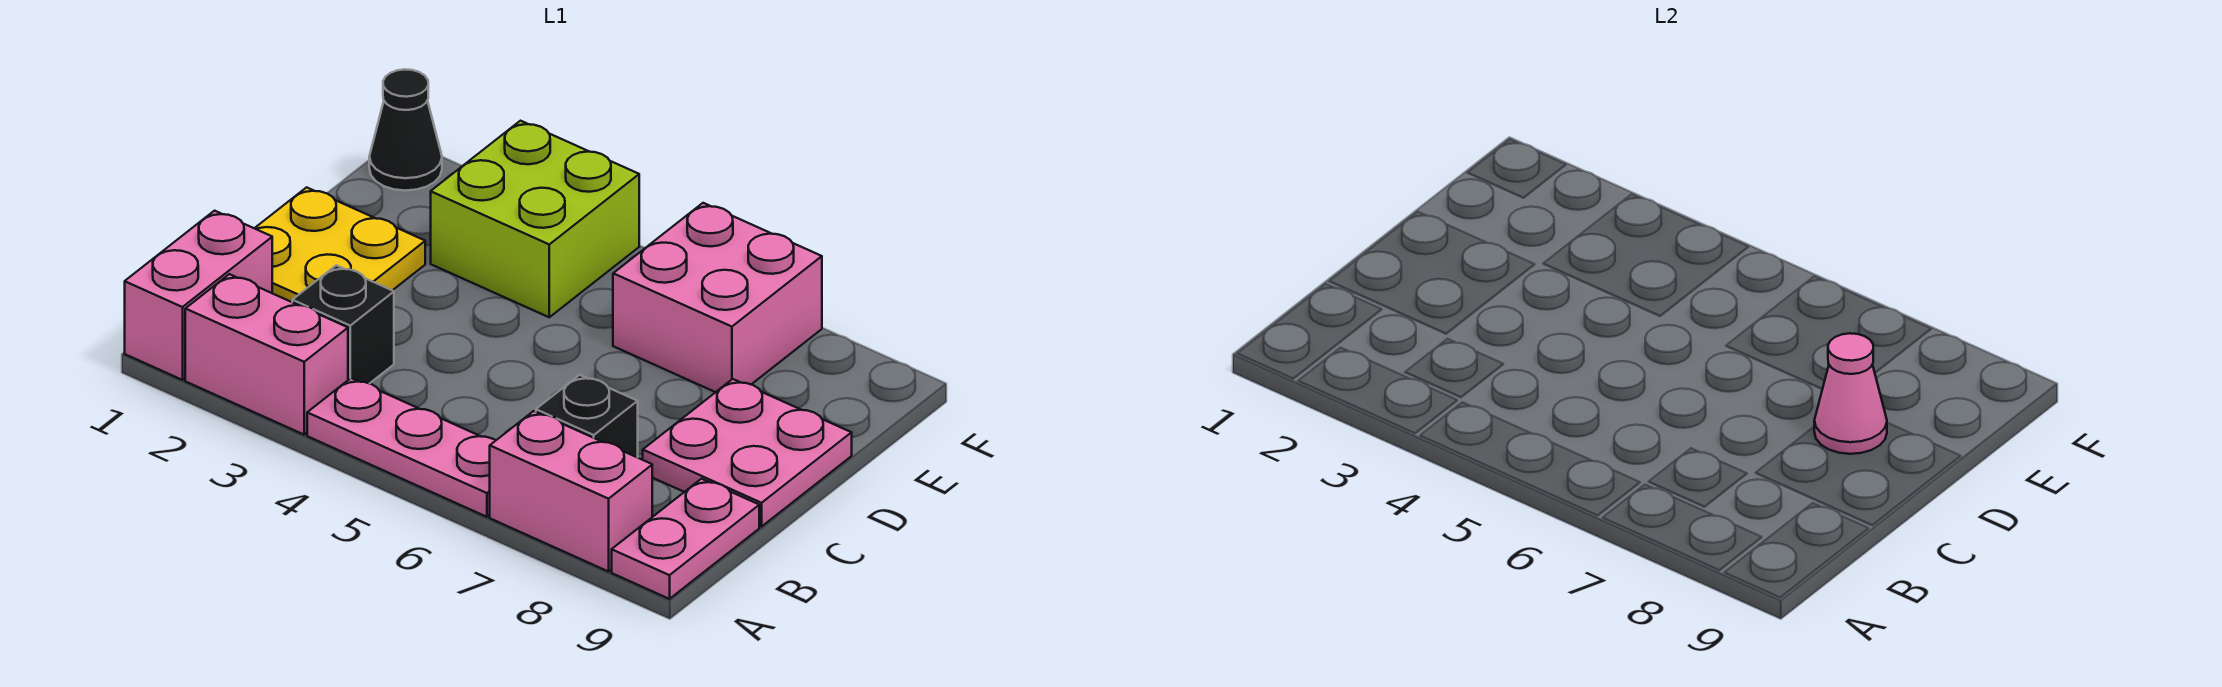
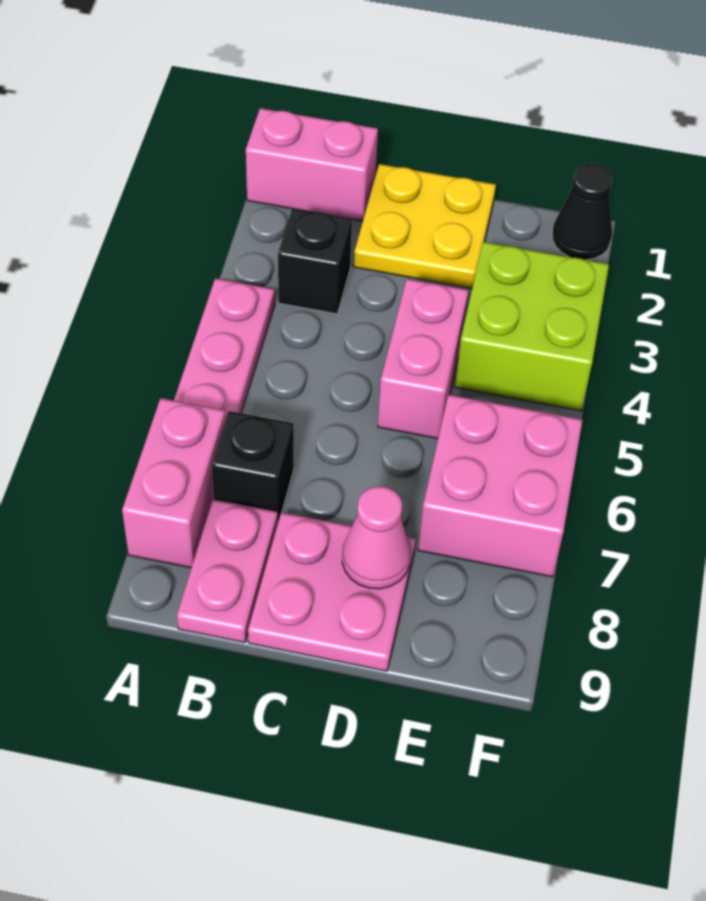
pink 1x2 brick [185,274,348,435] -> pink 1x2 brick moved to [378,279,469,439]
pink 1x2 plate [612,479,759,599] -> pink 1x2 plate turned to [177,499,278,643]

